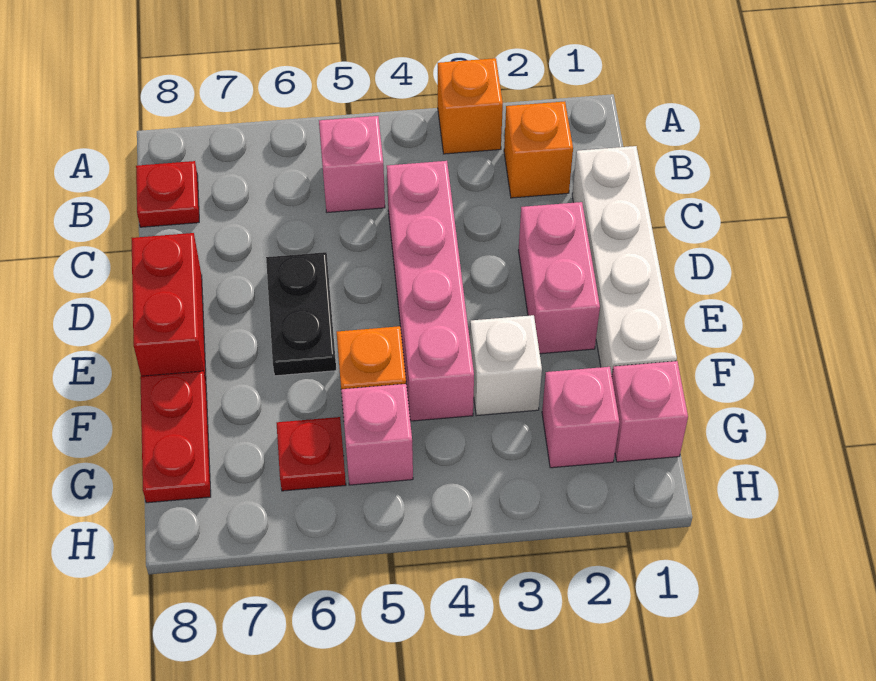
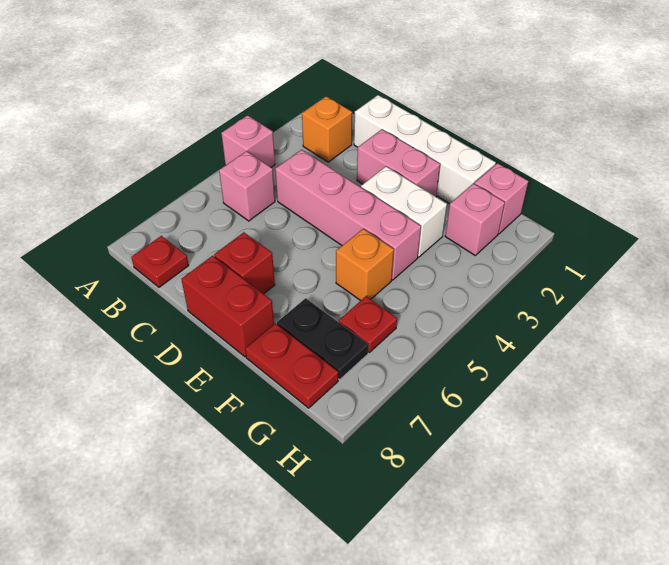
orange 1x1 brick [438,58,503,154] -> none
black 1x2 plate [266,252,336,376] -> black 1x2 plate moved to [277,298,368,380]
none -> red 1x1 brick [214,232,275,294]
white 1x1 brick [470,315,542,416] -> white 1x2 brick [361,166,447,257]
pink 1x1 brick [341,384,413,485] -> pink 1x1 brick moved to [221,115,275,167]

